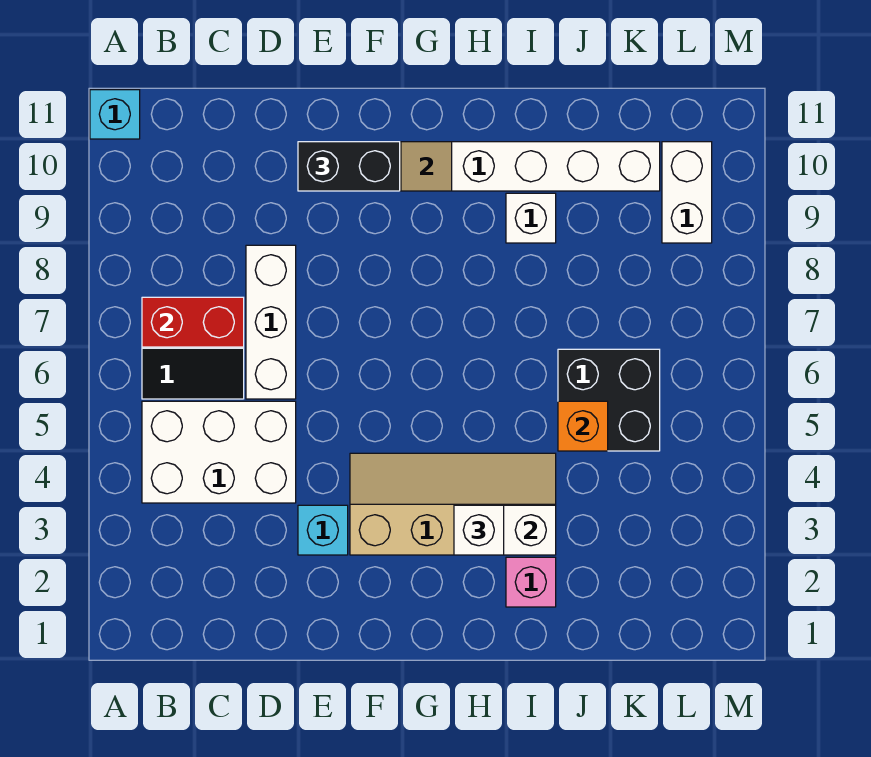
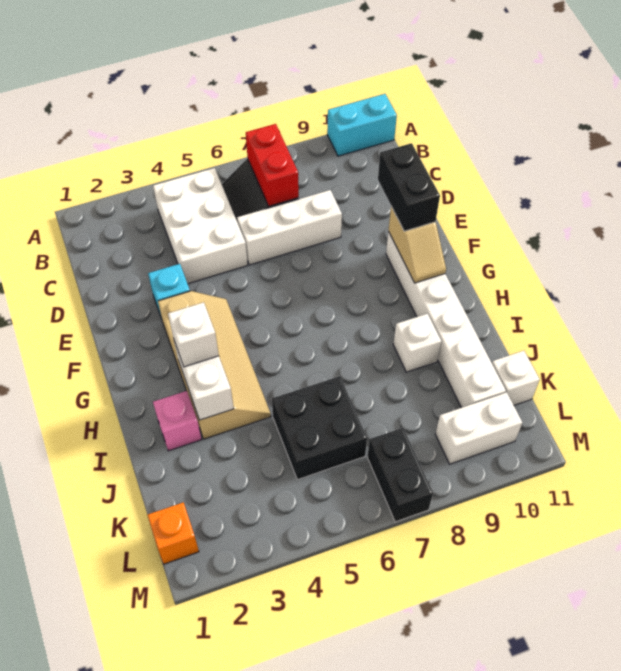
cyan 1x1 brick [90,90,140,139] -> cyan 1x2 brick [327,94,397,156]
orange 1x1 brick [558,401,608,451] -> orange 1x1 brick moved to [148,502,199,564]
none -> white 1x1 brick [492,351,540,405]
none -> black 1x2 brick [367,428,433,522]

